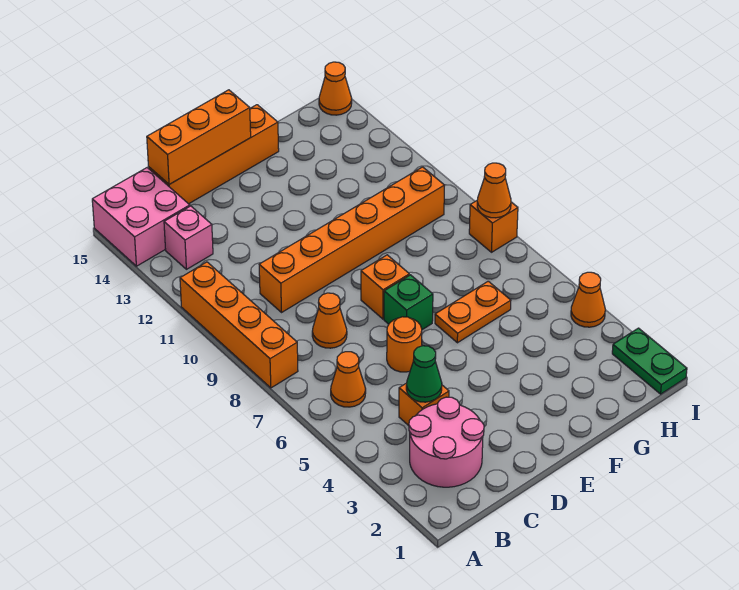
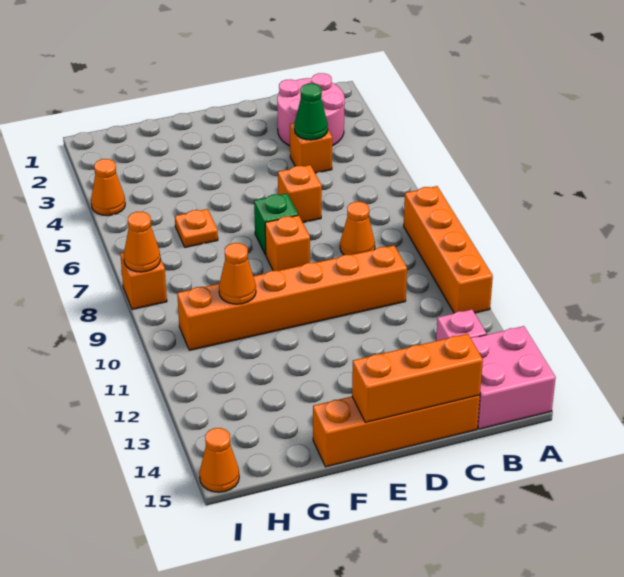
orange 1x1 cone [331,352,366,407] -> orange 1x1 cone moved to [219,243,256,304]
orange 1x1 round brick [387,317,422,372] -> orange 1x1 brick [278,165,322,222]
orange 1x2 plate [435,281,511,343] -> orange 1x1 plate [175,209,218,247]
green 1x2 plate [612,328,687,394] -> none

